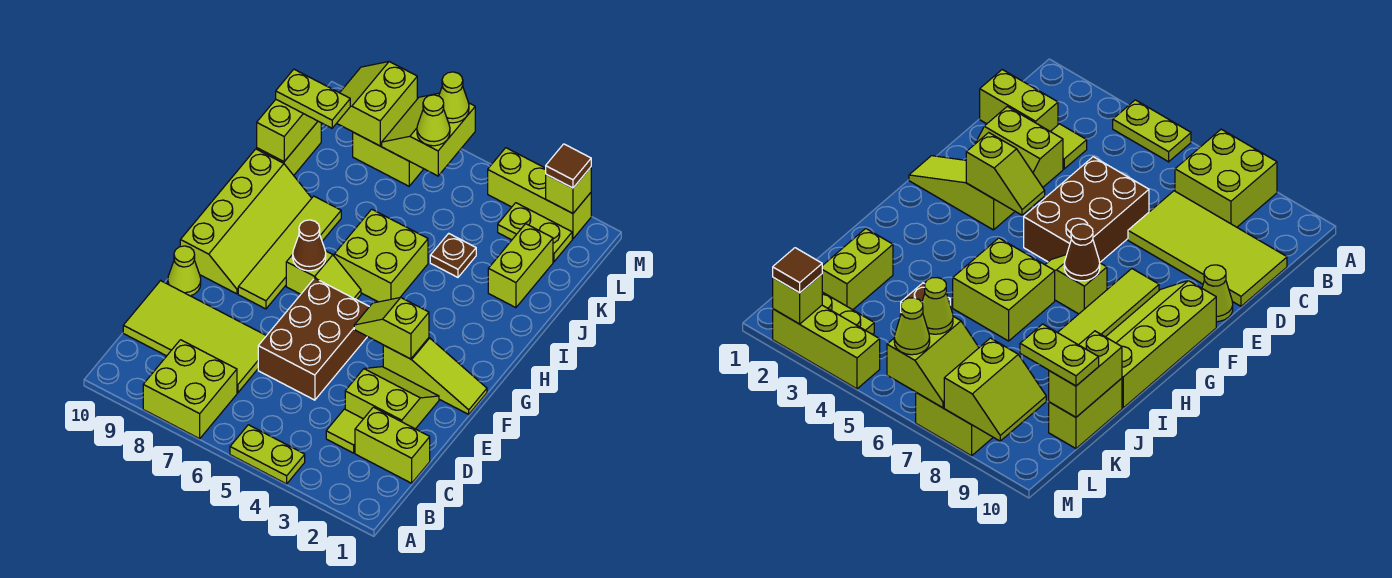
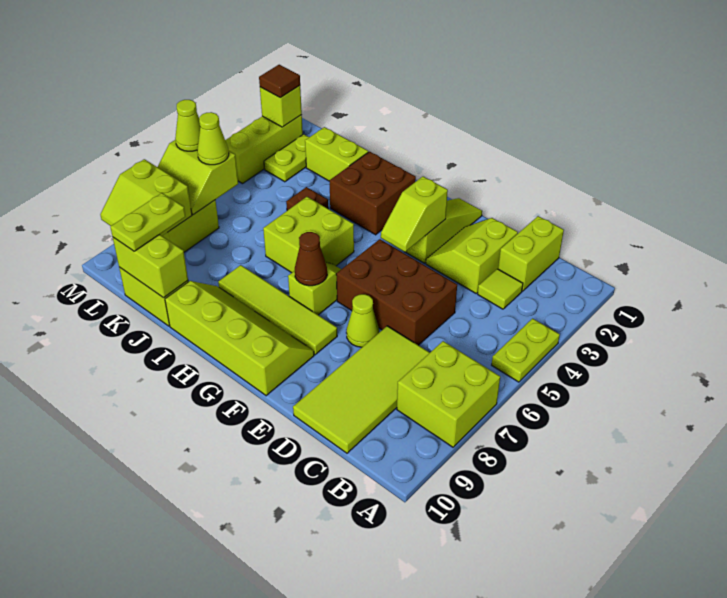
lime 1x1 cone [168,246,201,296] -> lime 1x1 cone moved to [346,294,379,347]
none -> brown 2x2 brick [329,152,416,235]

